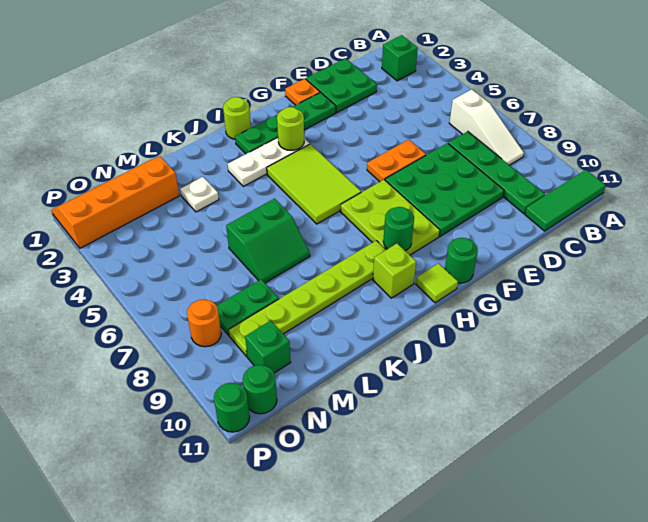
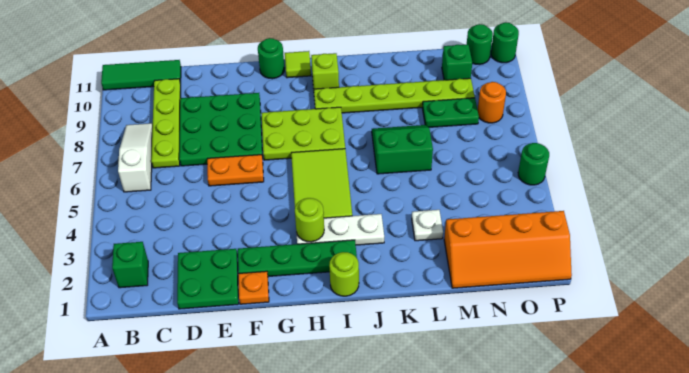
green 1x4 plate [448,131,545,214] -> lime 1x4 plate [151,79,181,168]
lime 2x3 plate [340,180,440,255] -> lime 2x3 plate turned to [261,107,345,160]
green 1x1 round brick [383,207,414,251] -> green 1x1 round brick moved to [518,143,549,185]

